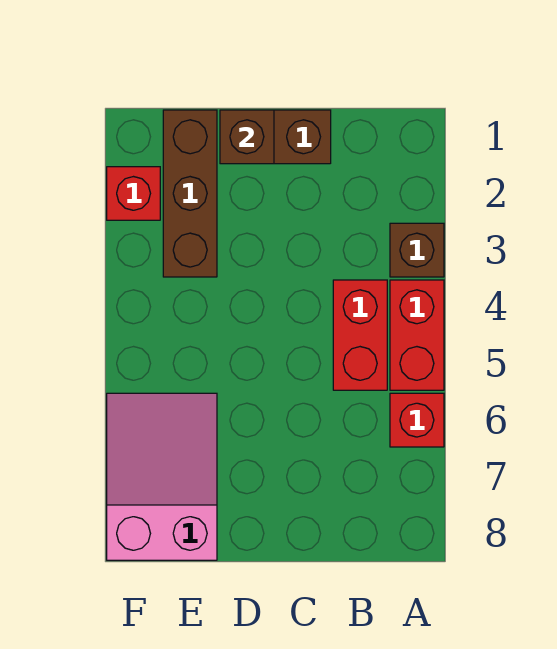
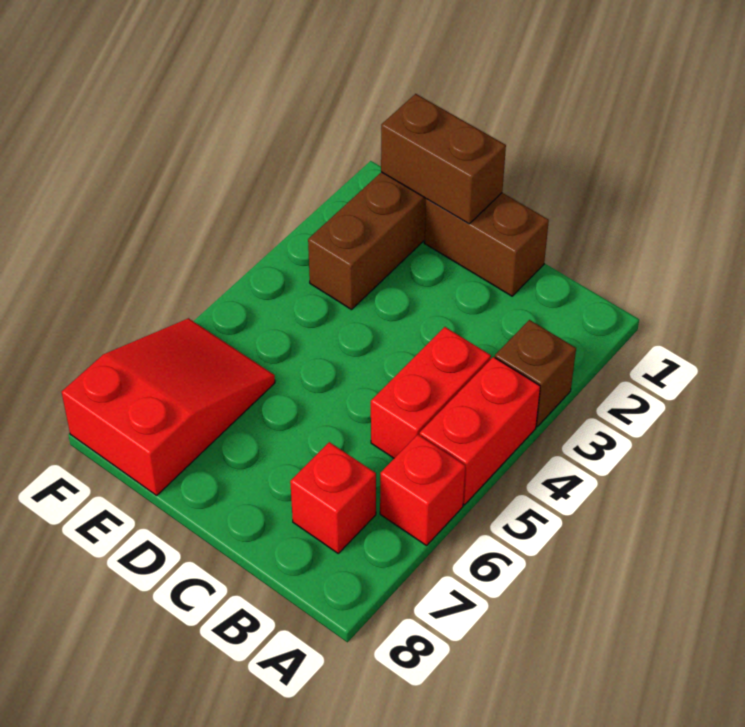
brown 1x1 brick [220,110,274,164] -> brown 1x2 brick [381,94,506,224]
pink 2x3 slope [107,393,217,560] -> red 2x3 slope [62,318,275,495]
red 1x1 brick [107,167,160,220] -> red 1x1 brick moved to [290,442,376,553]

